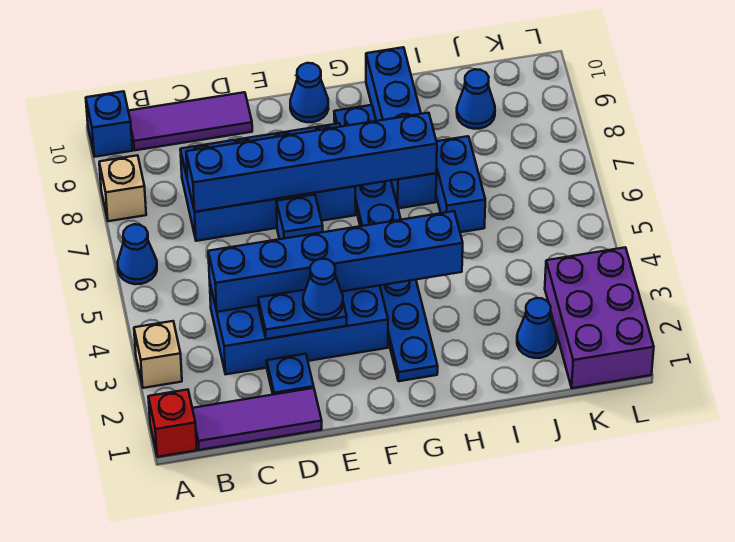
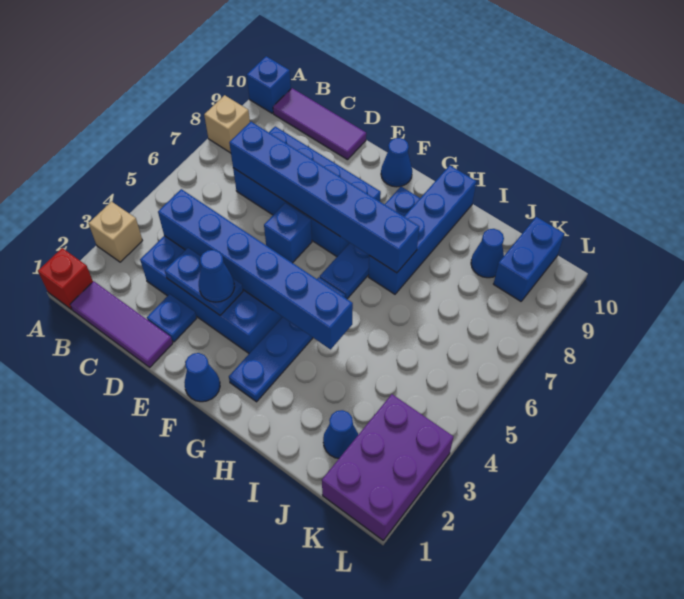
blue 1x1 cone [118,224,157,284] -> blue 1x1 cone moved to [184,353,220,402]
blue 1x2 brick [436,136,485,232] -> blue 1x2 brick moved to [494,217,564,301]

